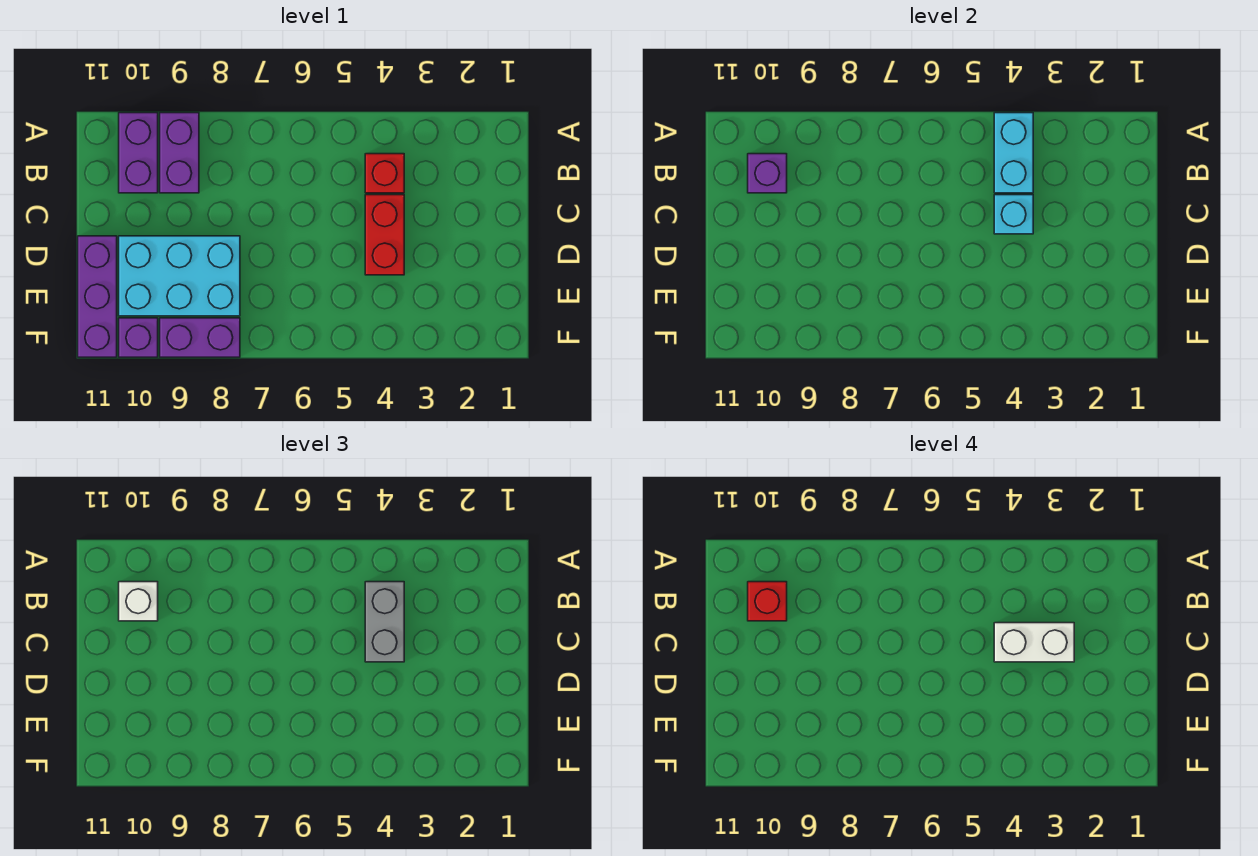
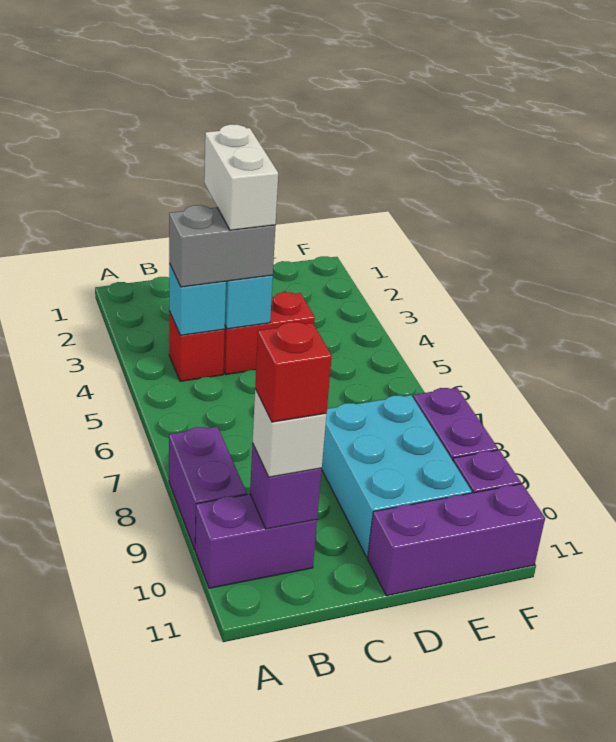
cyan 1x2 brick [994,113,1033,193] -> cyan 1x1 brick [169,263,226,335]
purple 1x2 brick [160,113,199,193] -> purple 1x2 brick turned to [169,427,247,549]

